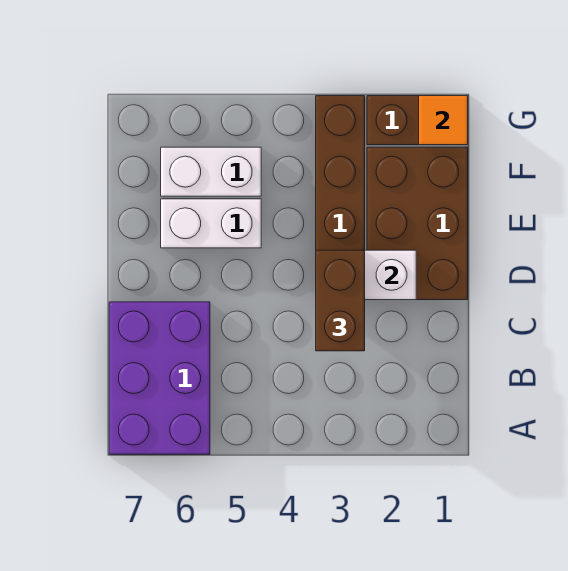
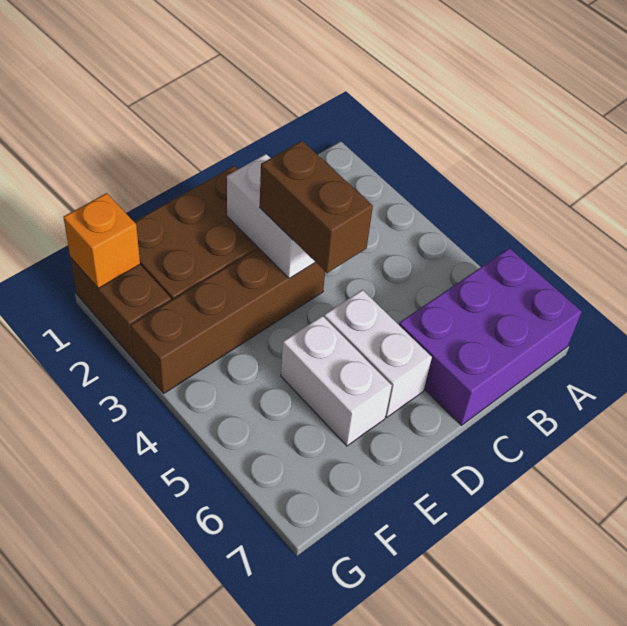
brown 1x2 brick [316,250,365,351] -> brown 1x2 brick turned to [260,141,373,273]
white 1x2 brick [161,147,261,196] -> white 1x2 brick moved to [324,290,432,417]
orange 1x1 tile [419,96,468,145] -> orange 1x1 brick [63,193,140,288]

